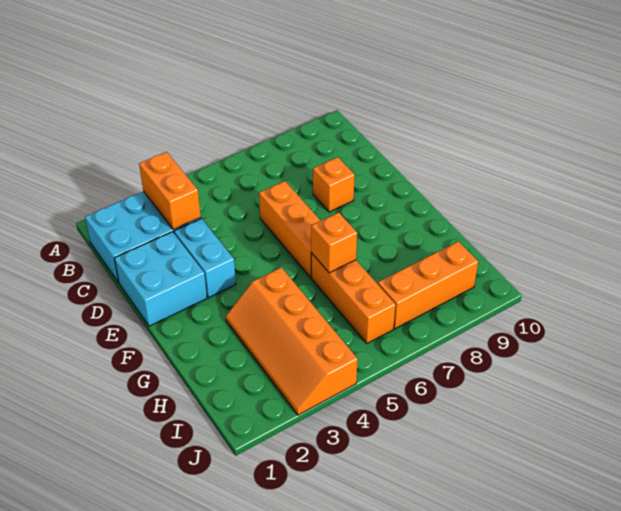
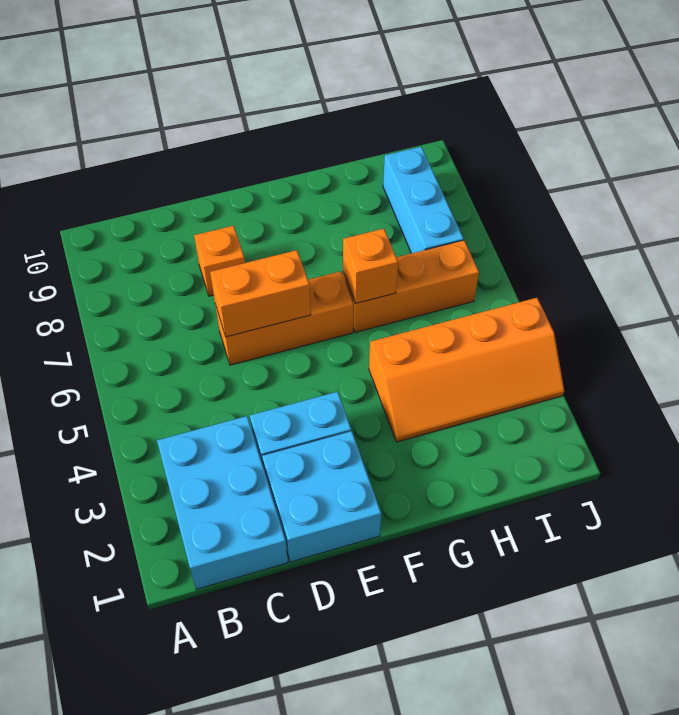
orange 1x2 brick [139,152,201,230] -> orange 1x2 brick moved to [210,250,311,337]
orange 1x3 brick [378,241,478,329] -> cyan 1x3 brick [383,147,464,253]

